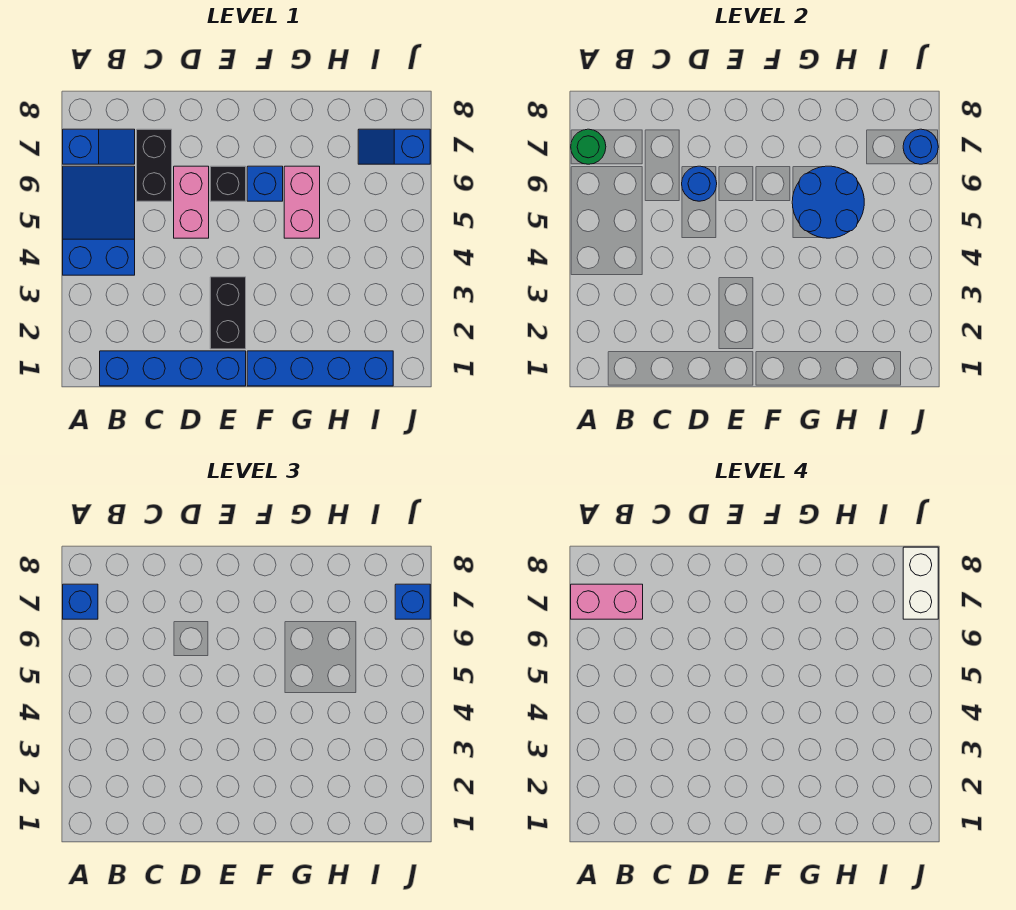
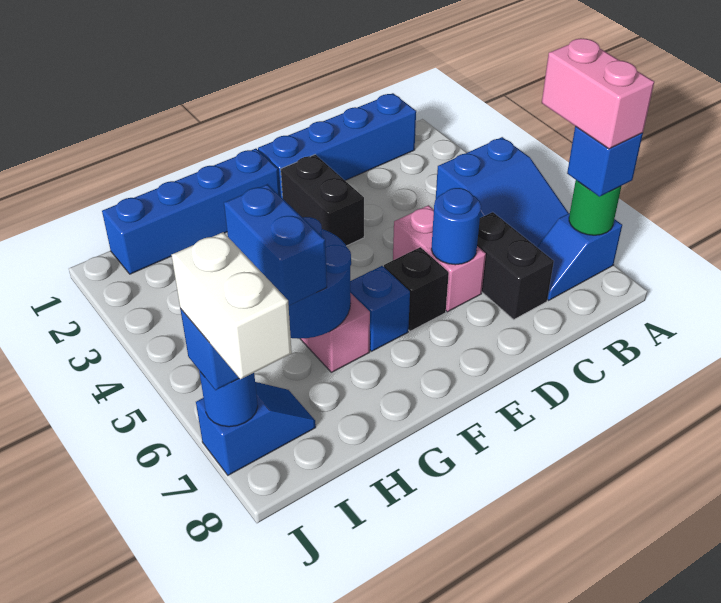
pink 1x2 brick [571,584,643,619] -> pink 1x2 brick turned to [542,38,654,149]
none -> blue 1x2 brick [224,184,327,306]

